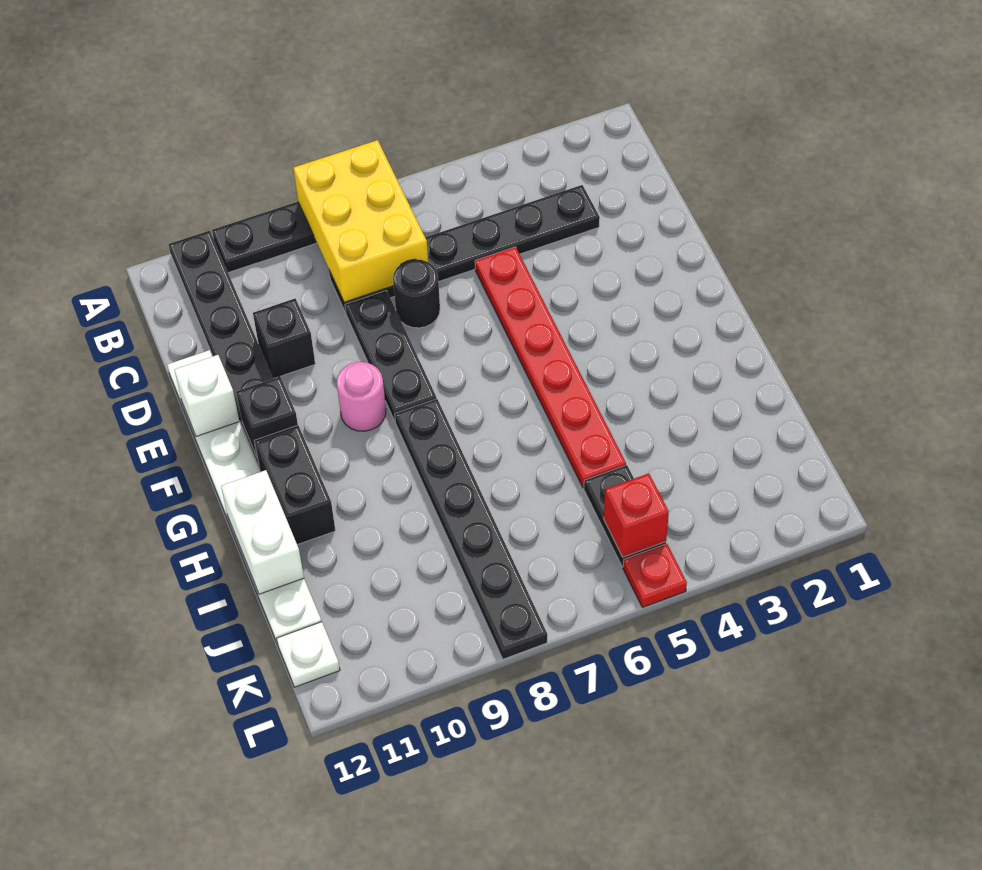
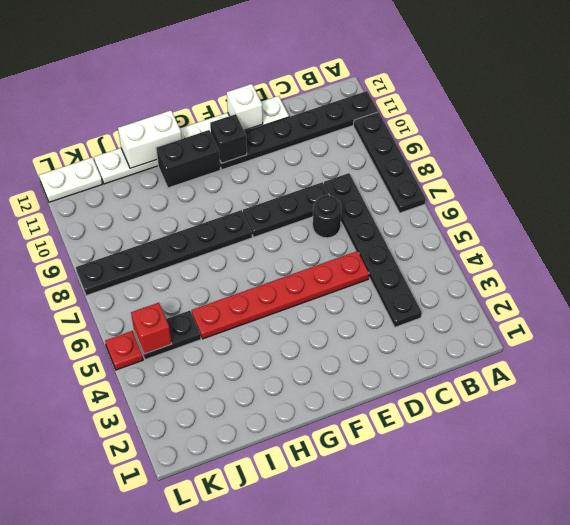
yellow 2x3 brick [293,140,428,302] -> none
black 1x1 brick [253,299,315,379] -> none
pink 1x1 round brick [337,362,386,431] -> none
white 1x1 plate [277,622,340,687] -> white 1x2 plate [39,158,102,202]

